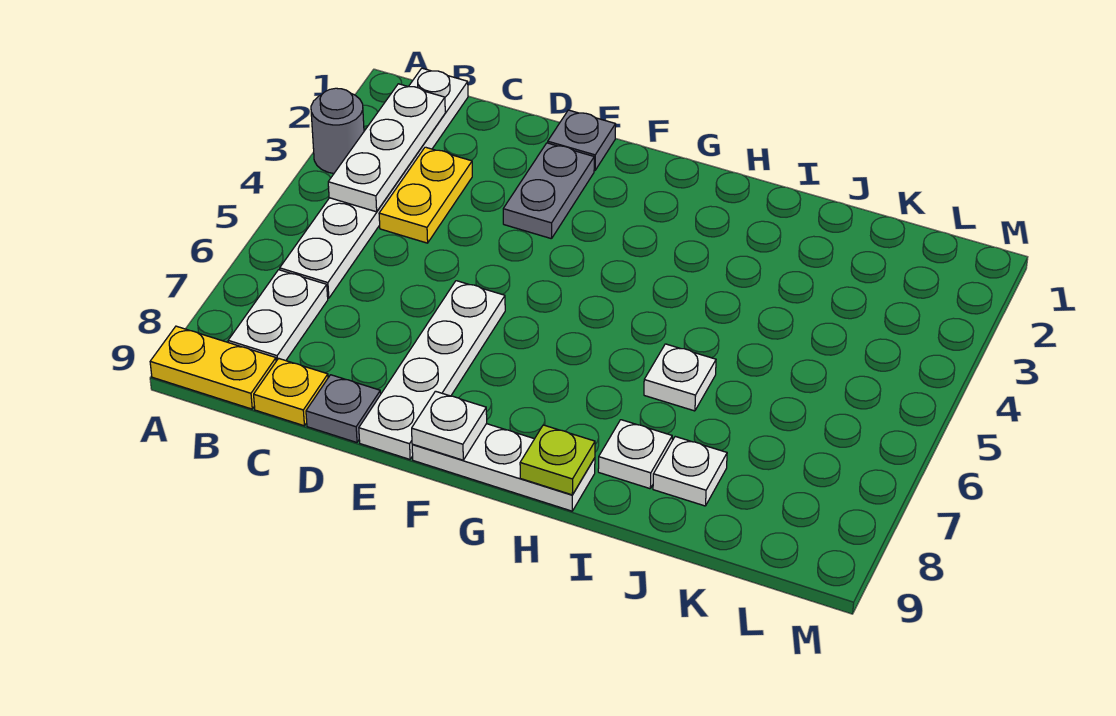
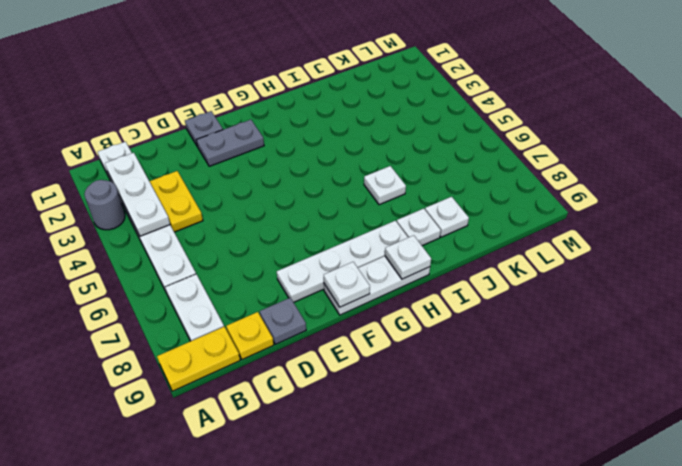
grey 1x2 plate [503,143,594,239] -> grey 1x2 plate turned to [197,120,264,166]
white 1x4 plate [359,281,505,459] -> white 1x4 plate turned to [277,221,408,302]
lime 1x1 plate [520,425,595,495] -> white 1x1 plate [385,235,431,279]

